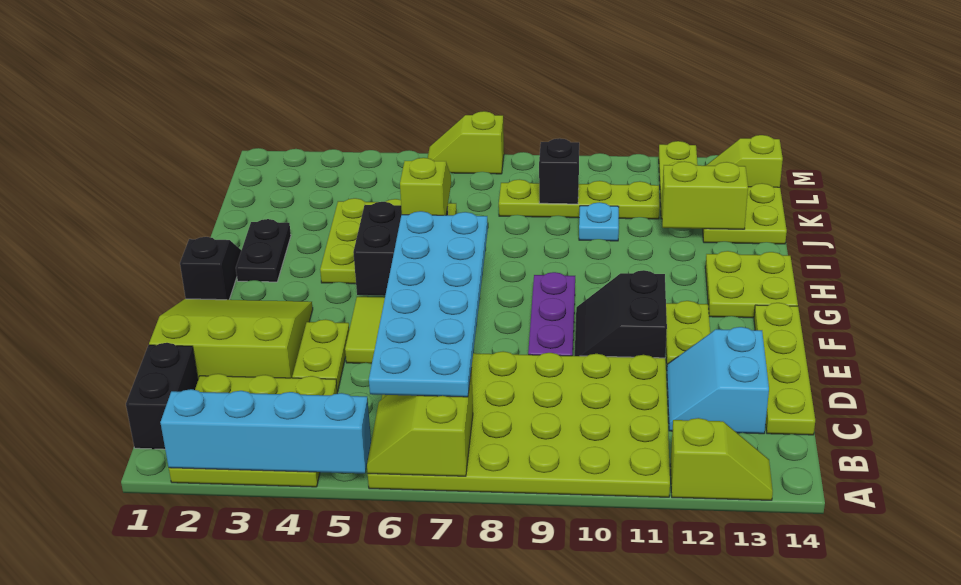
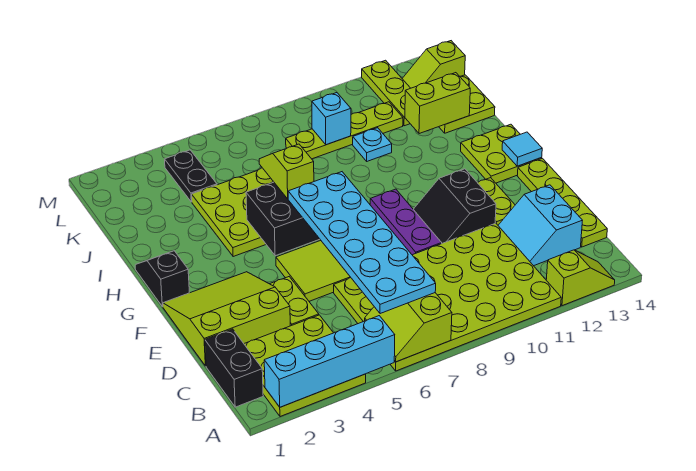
none -> cyan 1x1 tile [502,132,542,166]
black 1x2 plate [236,219,291,282] -> black 1x2 plate moved to [165,150,217,202]
black 1x1 brick [539,138,579,204] -> cyan 1x1 brick [312,93,351,145]
lime 1x2 slope [428,111,504,174] -> none

